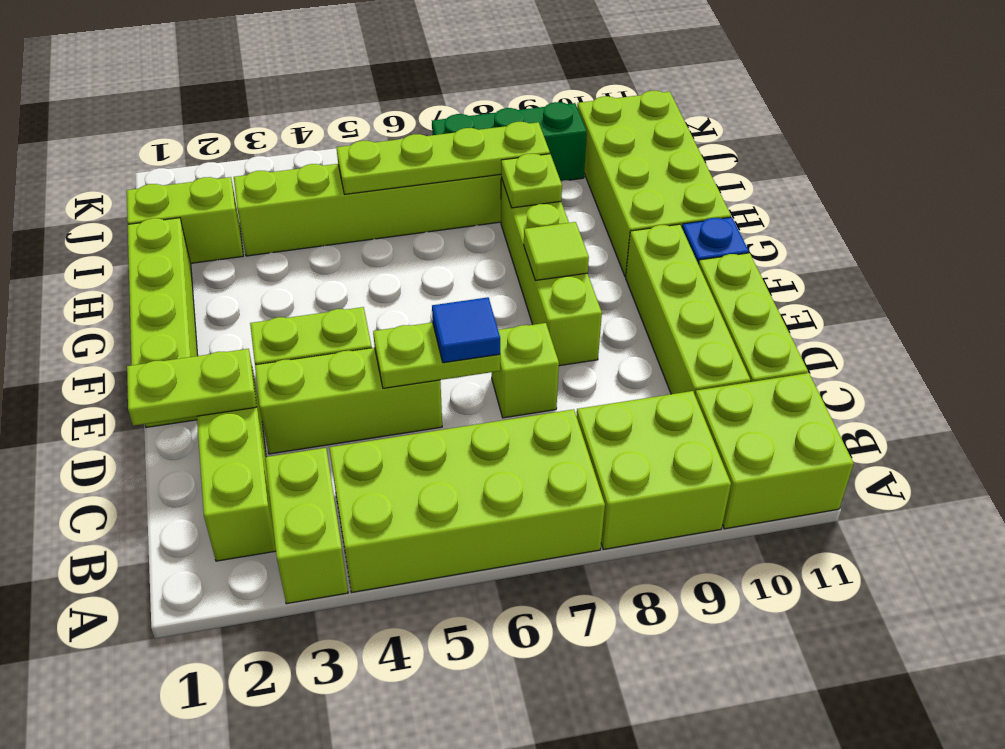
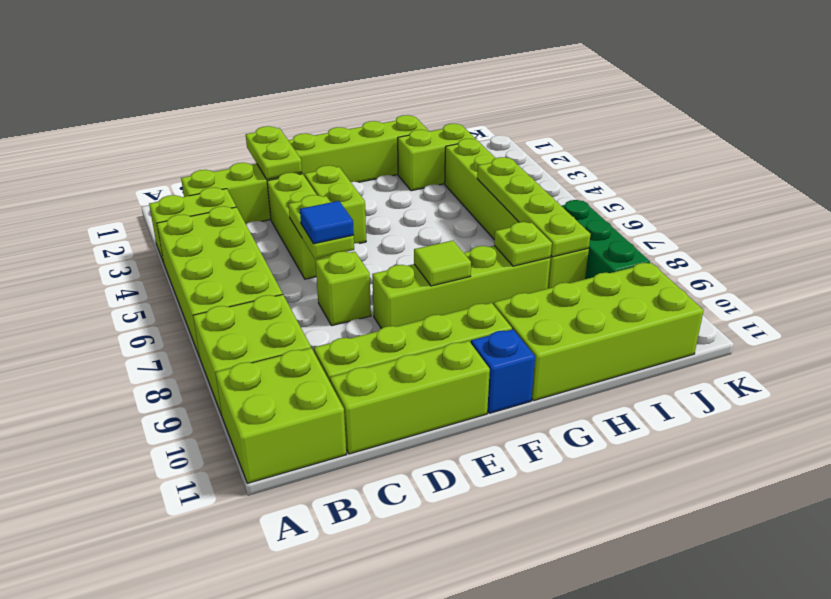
lime 1x2 brick [127,177,243,263] -> lime 1x2 brick turned to [398,124,476,191]

